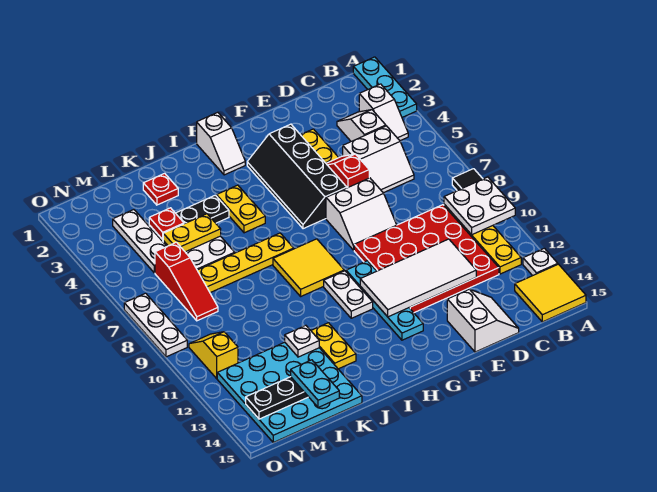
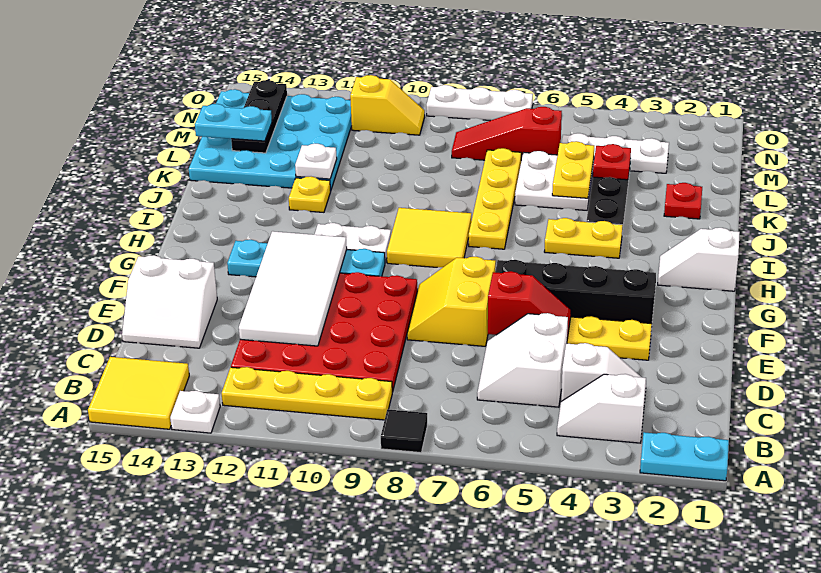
cyan 1x3 plate [353,57,417,117] -> cyan 1x2 plate [640,432,729,481]
white 2x2 plate [444,177,515,235] -> none
white 2x2 slope [326,178,396,250] -> yellow 2x2 slope [407,257,496,346]
yellow 1x2 plate [311,323,356,369] -> yellow 1x1 plate [289,177,331,212]

